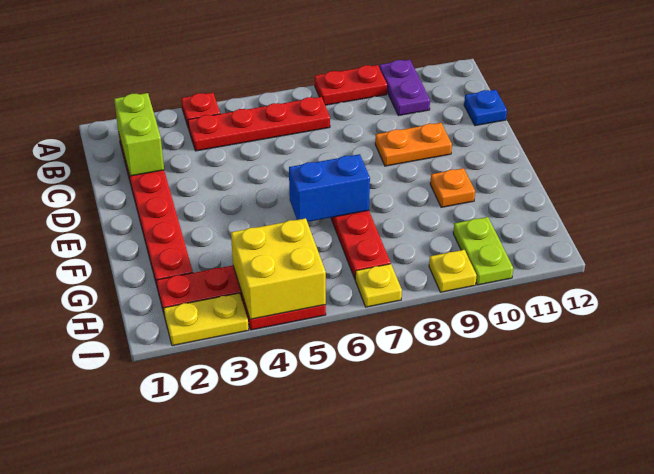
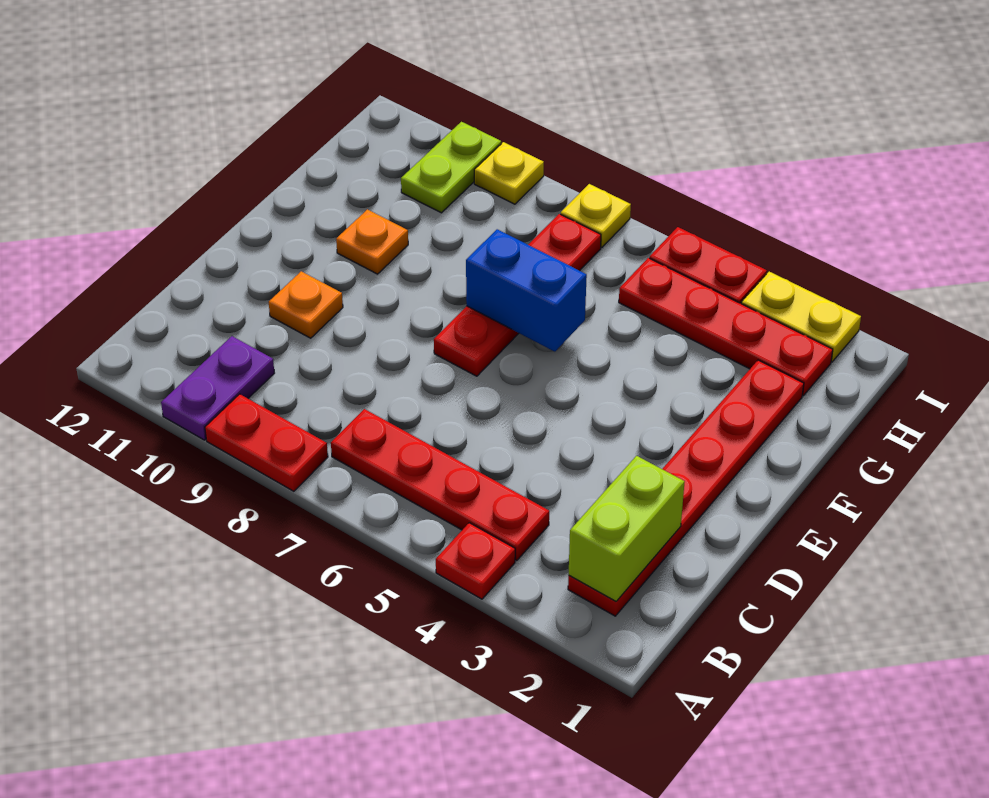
blue 1x1 plate [464,90,507,126] -> none
orange 1x2 plate [375,123,452,166] -> orange 1x1 plate [269,271,343,338]
yellow 2x2 brick [231,218,326,319] -> none

